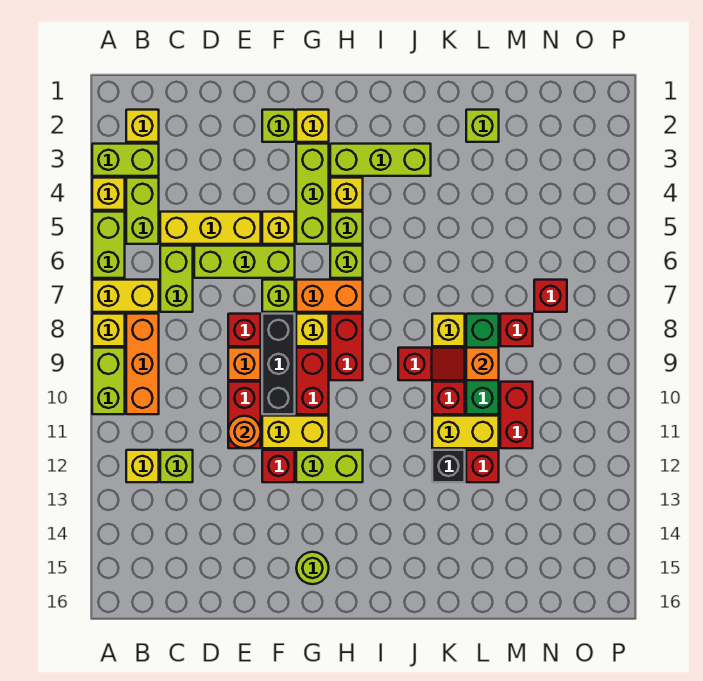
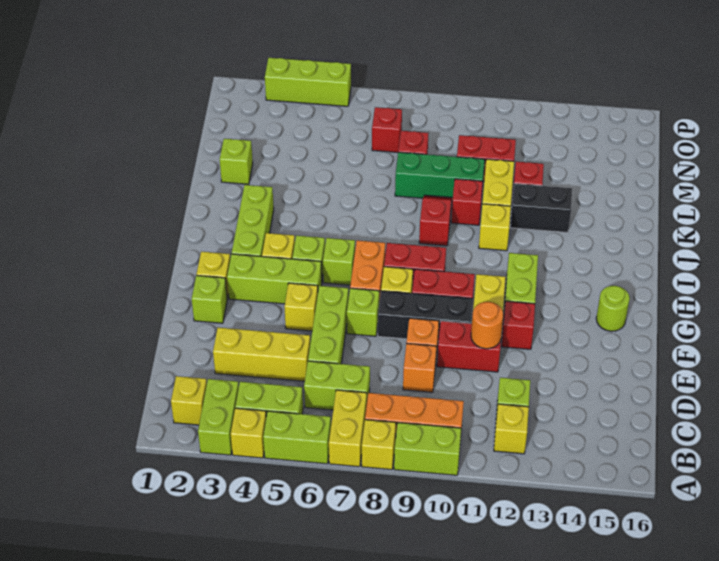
yellow 1x3 brick [160,212,261,244] -> yellow 1x3 brick turned to [213,327,310,381]
red 1x1 brick [228,314,261,346] -> none
yellow 1x1 brick [432,314,465,346] -> yellow 1x1 brick moved to [479,204,511,251]
black 1x1 brick [432,450,465,482] -> black 1x2 brick [510,184,572,233]
orange 1x1 brick [466,348,499,380] -> orange 1x1 brick moved to [403,343,437,392]
none -> lime 1x3 brick [265,58,351,106]

